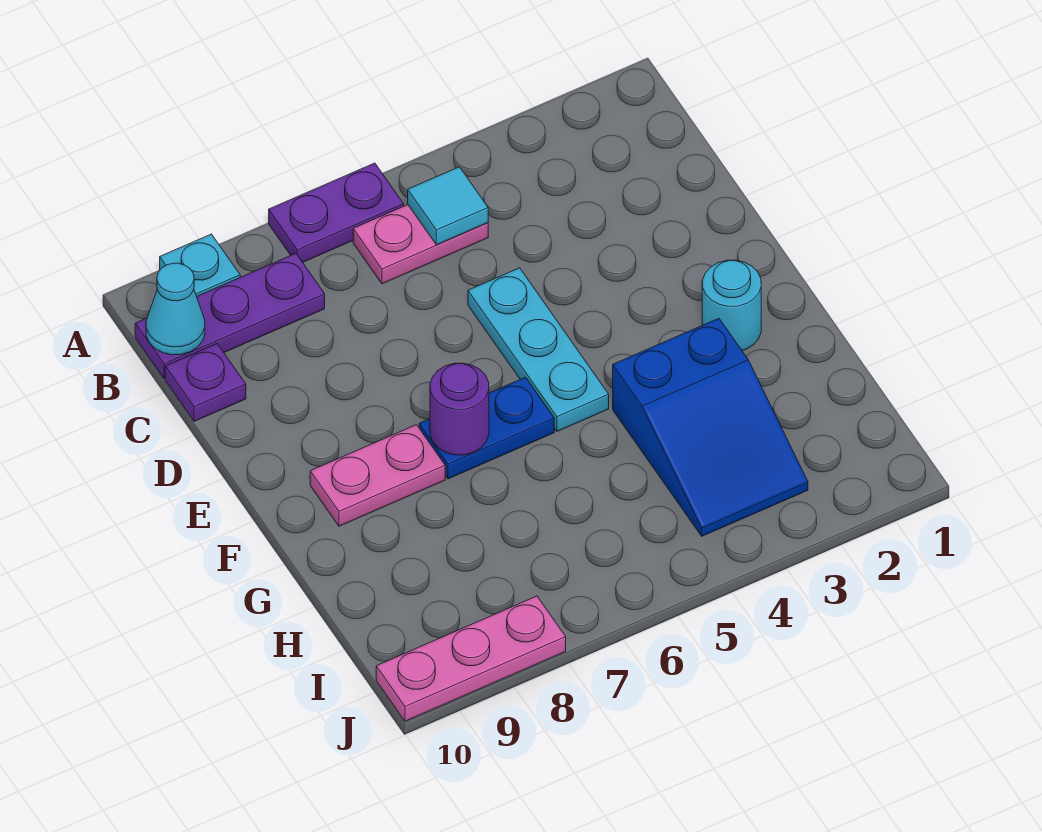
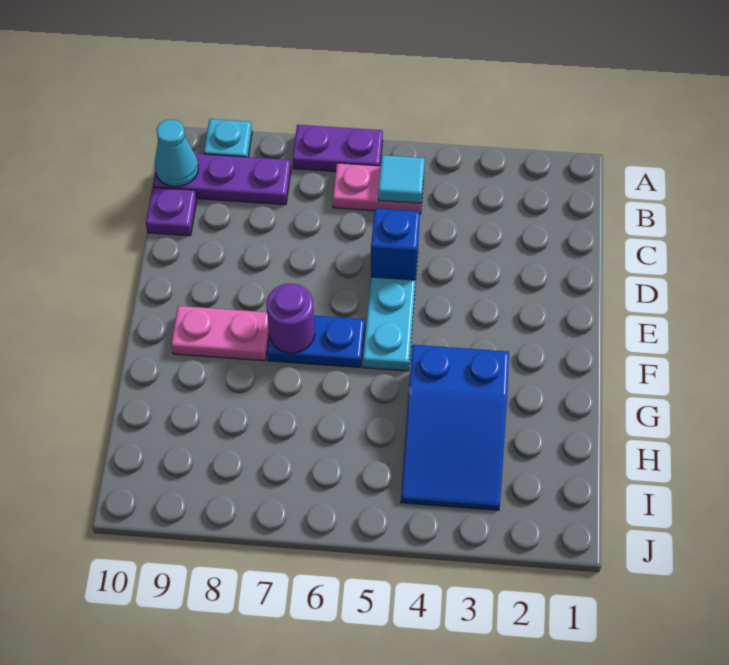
none -> blue 1x1 brick [371,208,420,280]
cyan 1x1 round brick [702,260,761,350] -> none
pink 1x3 plate [376,596,566,721] -> none

